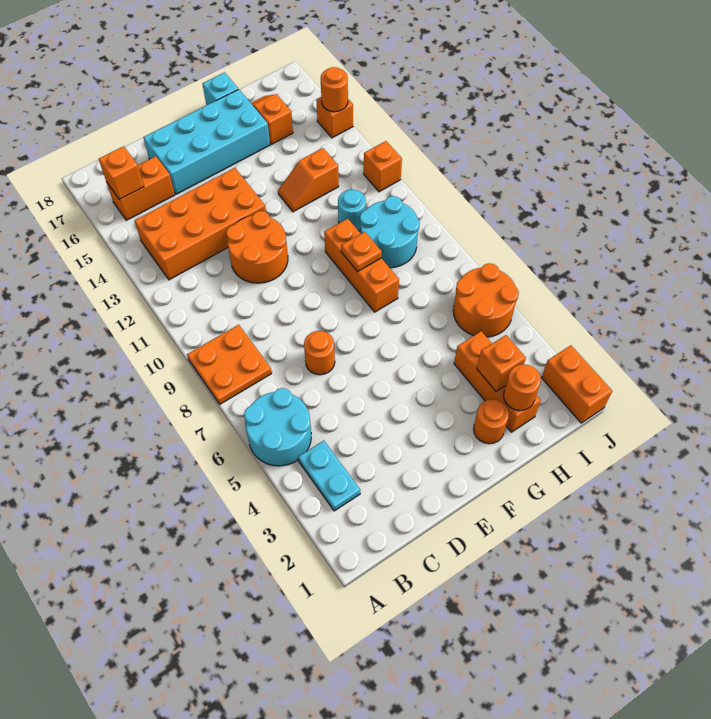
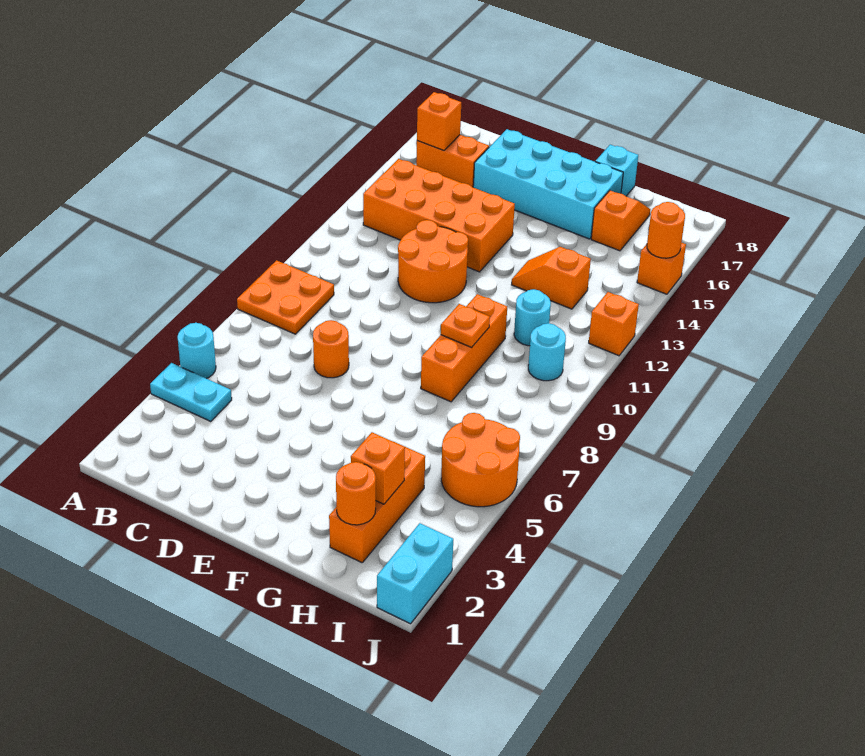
cyan 2x2 round brick [244,388,311,466] -> cyan 1x1 round brick [178,323,216,379]
cyan 1x2 plate [298,441,360,511] -> cyan 1x2 plate turned to [150,363,232,422]
orange 1x1 round brick [473,399,509,444] -> none
cyan 2x2 round brick [360,196,420,268] -> cyan 1x1 round brick [528,323,566,381]
orange 1x2 brick [542,345,612,423] -> cyan 1x2 brick [377,523,453,624]

